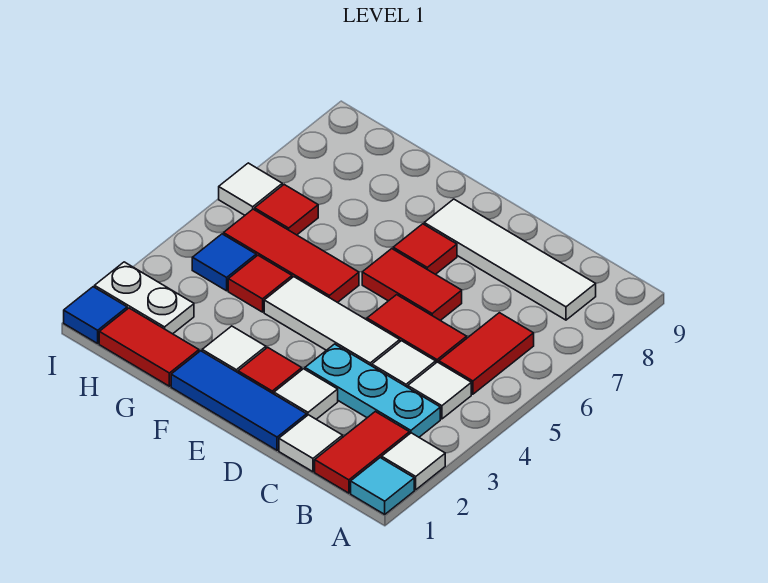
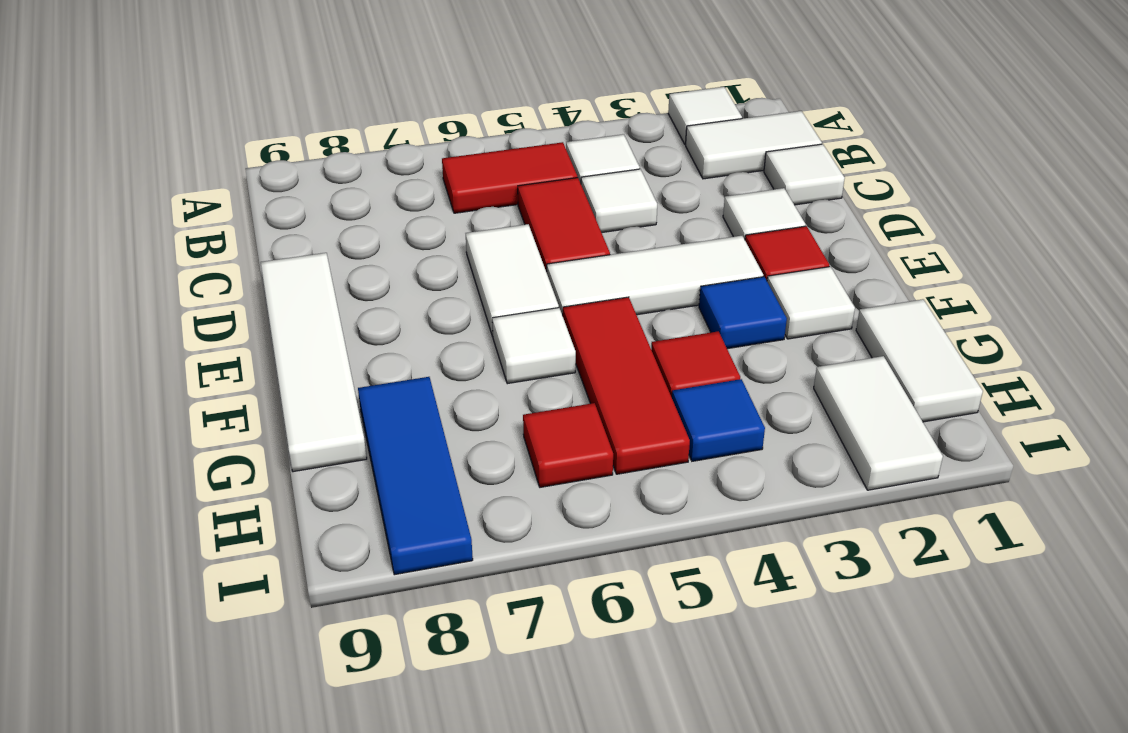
cyan 1x1 tile [351,458,414,514] -> none
red 1x2 tile [315,412,409,493] -> white 1x2 tile [686,111,822,179]
cyan 1x3 plate [305,344,440,437] -> none
white 1x4 tile [424,199,596,320] -> white 1x4 tile moved to [261,253,367,472]
blue 1x3 tile [171,351,307,450] -> blue 1x3 tile moved to [358,377,473,575]
white 1x3 tile [264,277,400,366] -> white 1x3 tile turned to [547,236,763,316]
red 1x2 tile [362,249,462,320] -> white 1x2 tile [466,224,559,337]
red 1x1 tile [393,224,457,274] -> none
red 1x2 tile [99,308,199,386] -> white 1x2 tile [856,299,983,422]
white 1x2 plate [95,262,194,334] -> white 1x2 tile [814,356,943,490]
blue 1x1 tile [64,287,127,343] -> blue 1x1 tile moved to [699,277,787,349]
white 1x1 tile [219,163,282,215] -> white 1x1 tile moved to [492,308,576,384]

